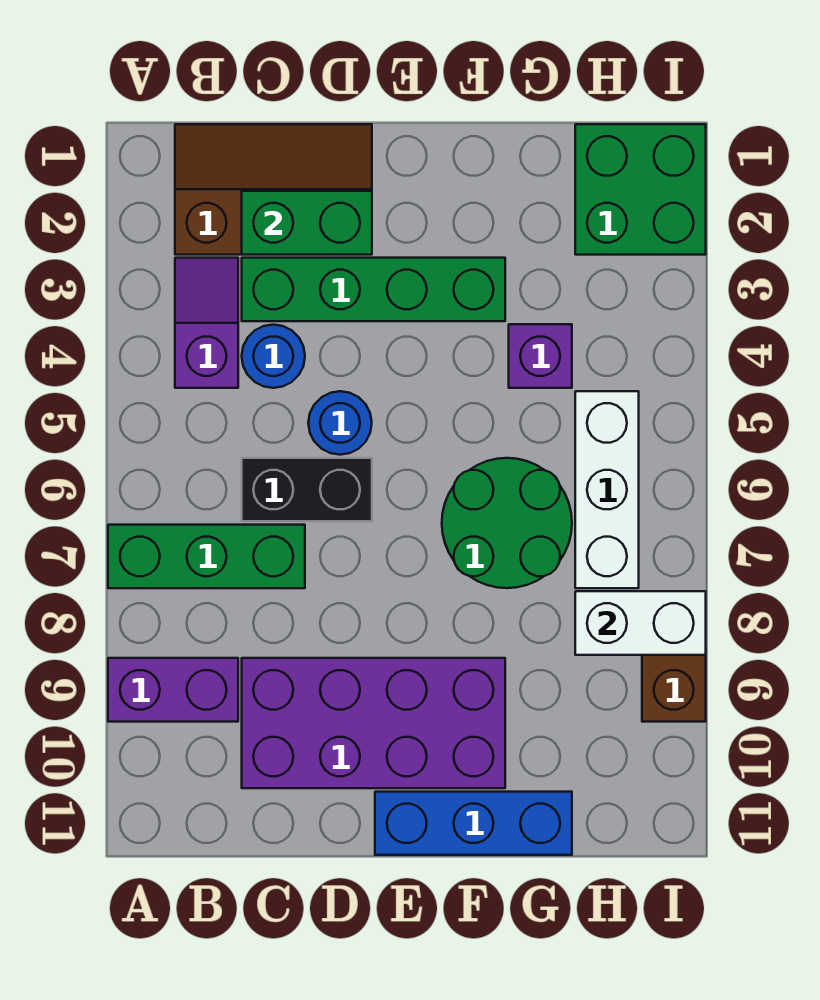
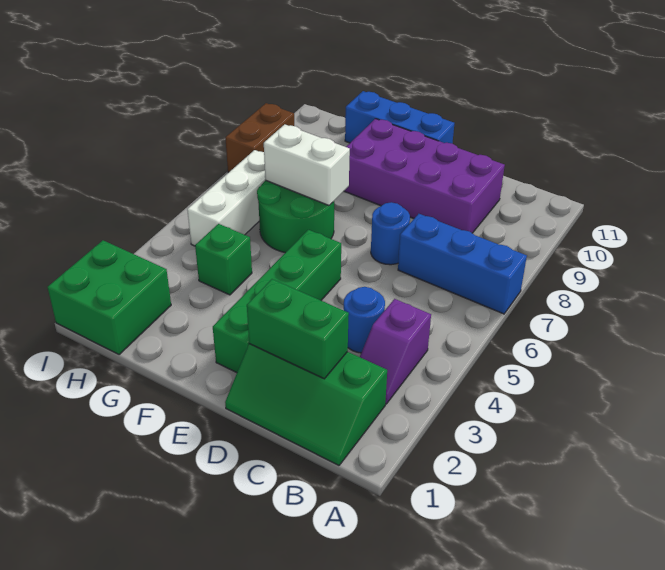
green 1x3 brick [108,525,305,588] -> blue 1x3 brick [398,214,527,314]
purple 1x2 brick [108,658,238,722] -> none
brown 2x3 slope [175,124,372,255] -> green 2x3 slope [225,344,387,465]
green 1x4 brick [242,258,505,321] -> green 1x4 brick turned to [213,230,341,373]
black 1x2 brick [242,458,372,521] -> none
blue 1x1 round brick [308,391,372,455] -> blue 1x1 round brick moved to [371,202,410,265]
purple 1x1 brick [509,324,572,388] -> green 1x1 brick [195,224,252,295]
white 1x2 brick [575,591,706,655] -> white 1x2 brick moved to [264,124,350,205]

